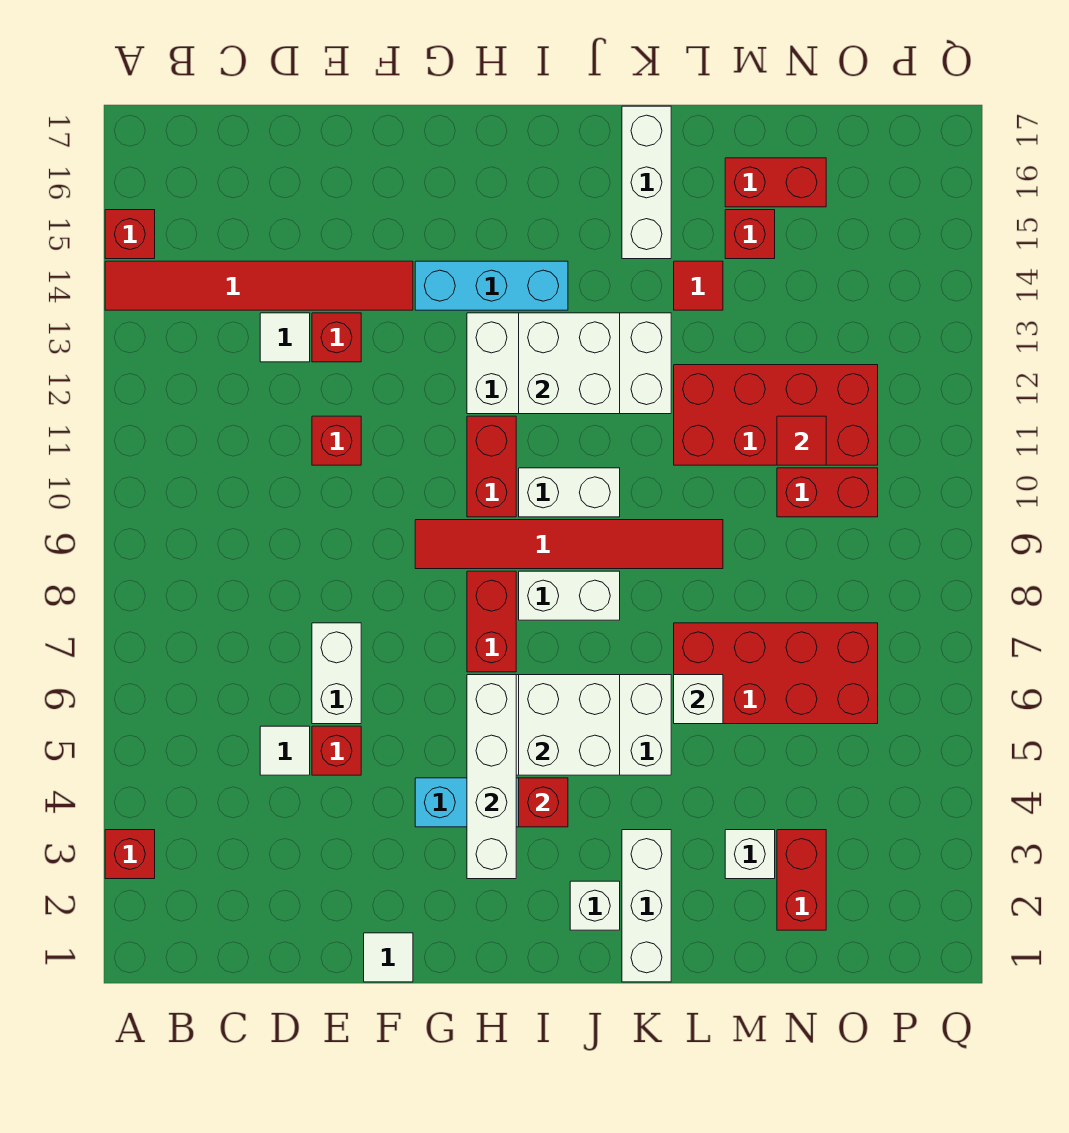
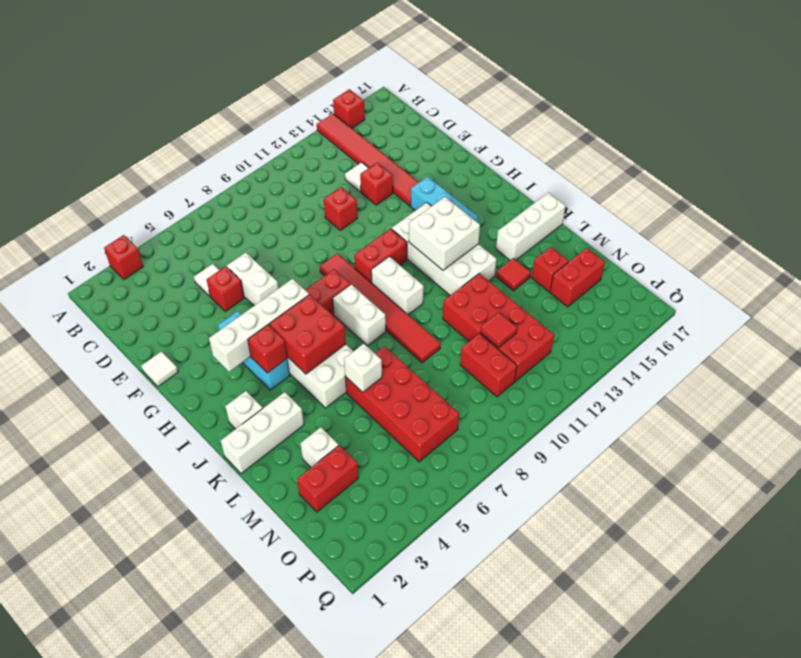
white 1x2 brick [312,623,361,724] -> white 1x2 brick turned to [227,252,278,306]
white 2x2 brick [519,675,620,775] -> red 2x2 brick [269,295,346,374]
red 1x2 brick [725,158,826,207] -> red 1x2 brick turned to [550,248,605,307]

